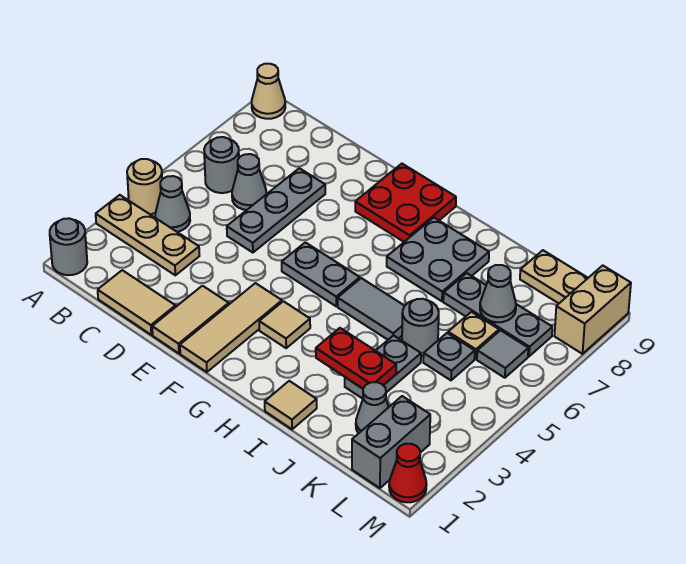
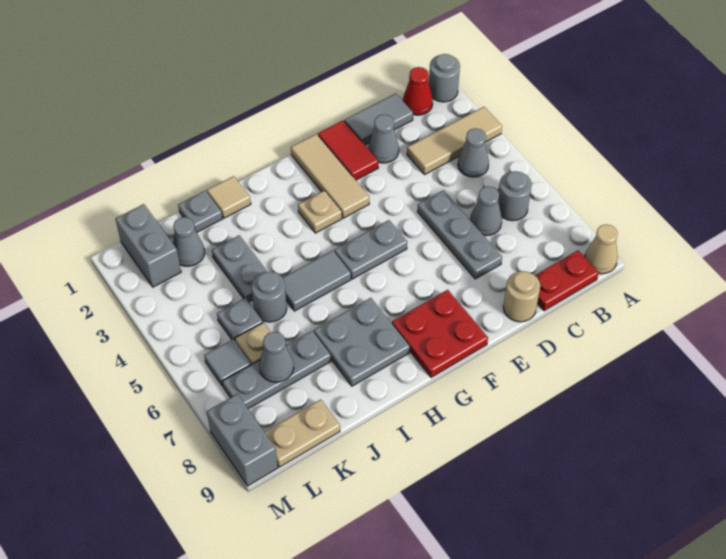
tan 1x3 plate [96,195,199,275] -> tan 1x3 tile [407,107,502,174]
tan 1x1 round brick [127,159,162,215] -> tan 1x1 round brick moved to [503,271,540,322]
tan 1x2 tile [98,270,176,335] -> grey 1x2 tile [345,94,413,145]
none -> grey 1x1 cone [368,115,399,163]
tan 1x2 tile [152,286,229,353] -> red 1x2 tile [318,120,378,180]
tan 1x1 tile [259,301,310,348] -> tan 1x1 plate [298,191,342,233]
red 1x2 plate [316,328,396,389] -> red 1x2 plate moved to [535,250,599,311]
none -> grey 1x1 plate [178,191,222,233]
red 1x1 cone [389,444,426,502] -> red 1x1 cone moved to [403,67,433,115]
tan 1x2 brick [554,265,631,354] -> grey 1x2 brick [207,394,278,486]

